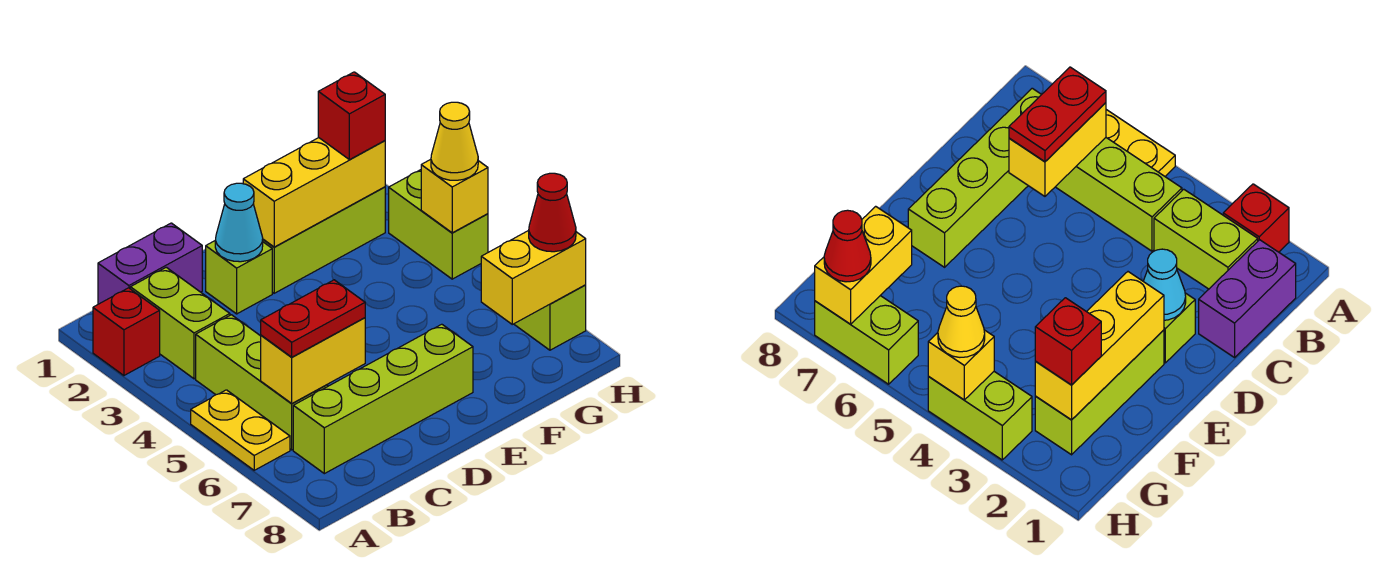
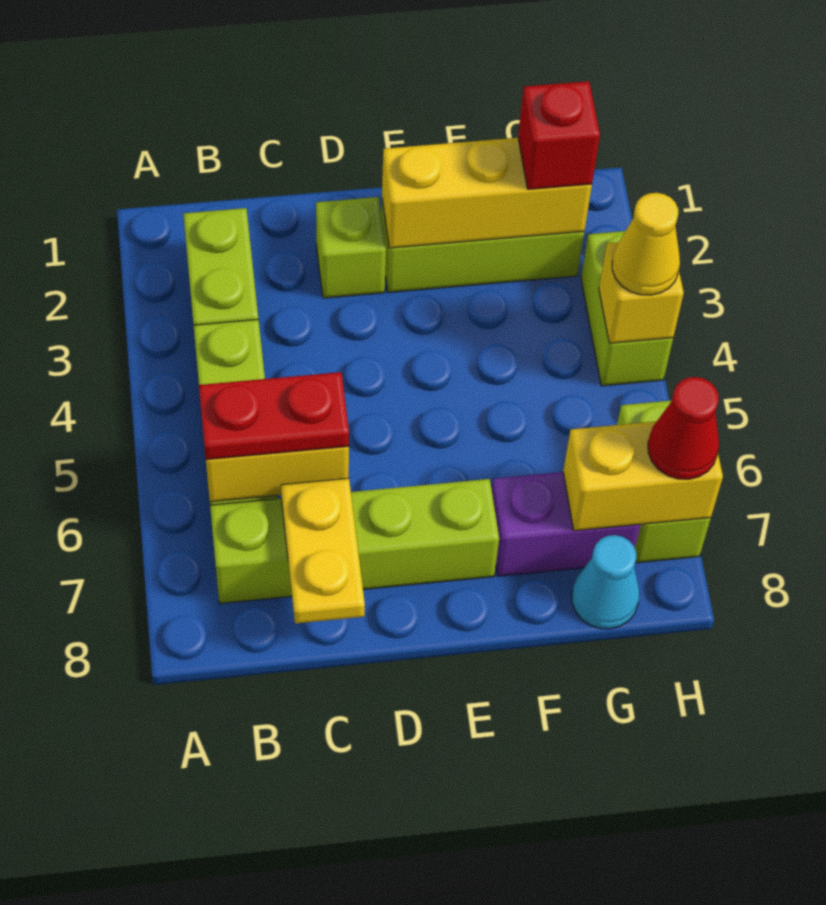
red 1x1 brick [93,288,160,376] -> none
yellow 1x2 plate [191,390,290,470] -> yellow 1x2 plate moved to [281,478,365,623]
purple 1x2 brick [98,223,202,304] -> purple 1x2 brick moved to [492,472,641,576]
cyan 1x1 cone [215,183,263,262] -> cyan 1x1 cone moved to [572,535,639,629]

